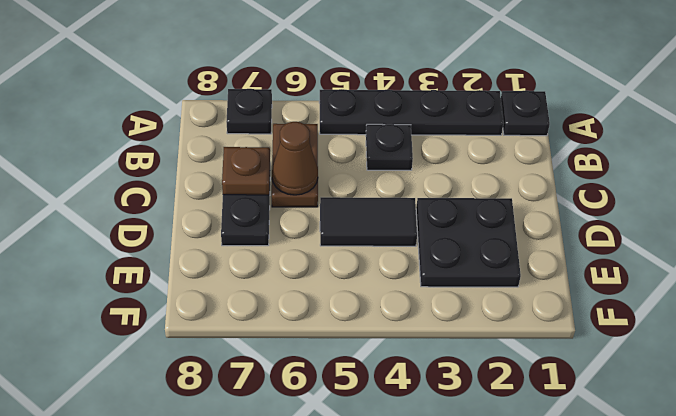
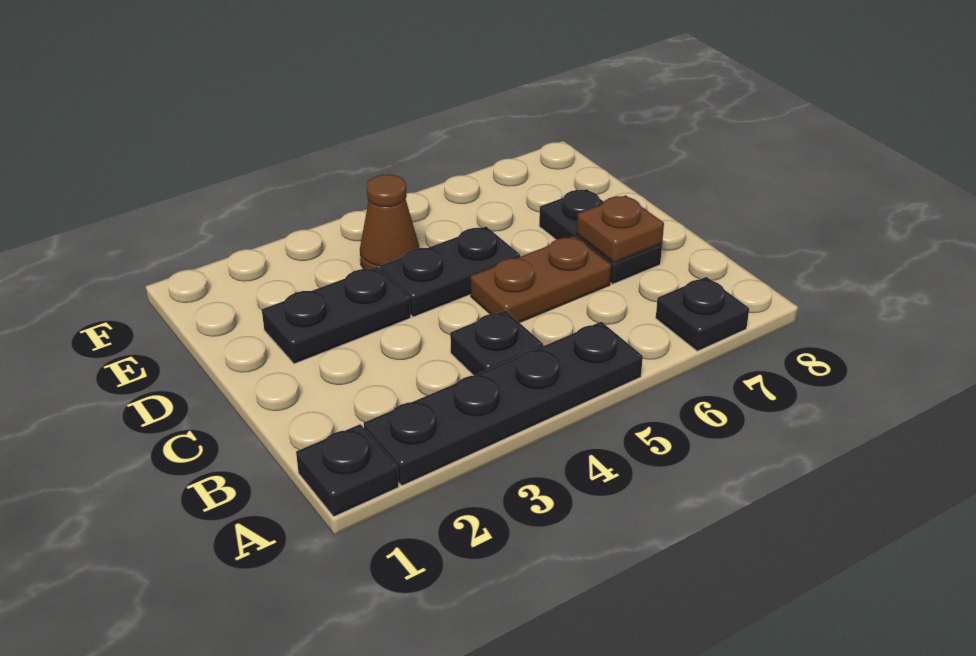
brown 1x2 plate [272,124,318,207] -> brown 1x2 plate turned to [470,236,611,323]
brown 1x1 cone [272,122,318,195] -> brown 1x1 cone moved to [360,174,419,269]
black 2x2 plate [416,198,521,287] -> black 1x2 plate [262,267,410,364]
black 1x2 tile [320,197,417,246] -> black 1x2 plate [380,226,520,317]

